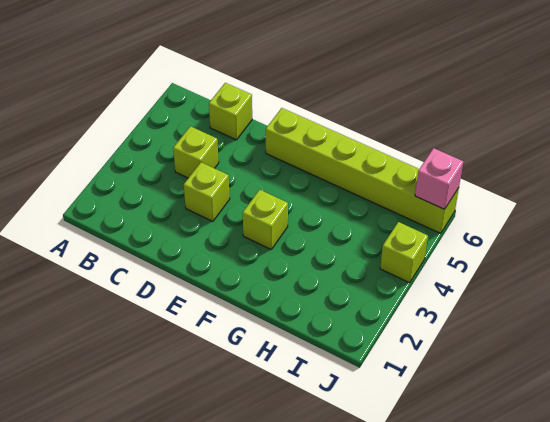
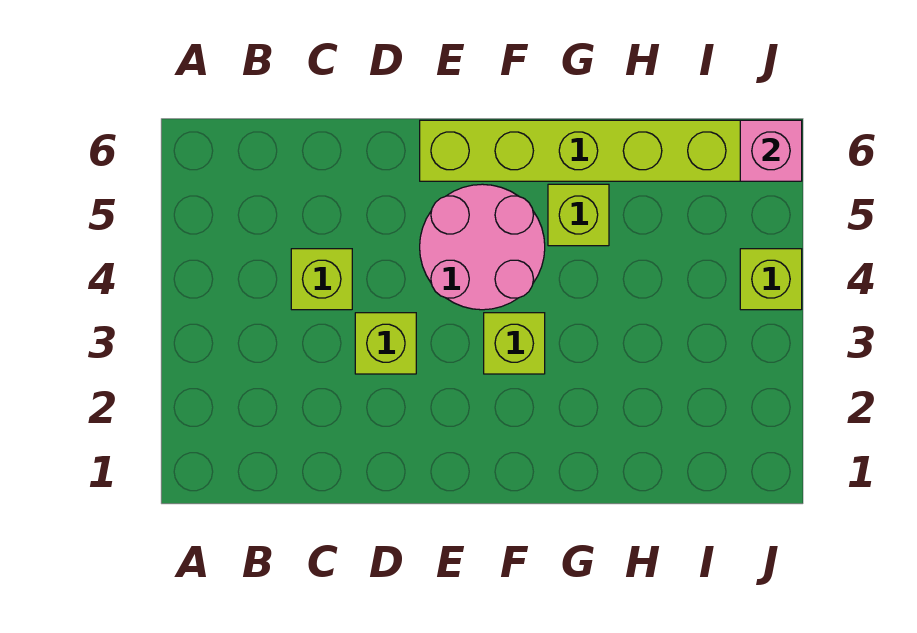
lime 1x1 brick [209,83,252,140] -> lime 1x1 brick moved to [548,184,609,246]
none -> pink 2x2 round brick [420,184,545,310]

